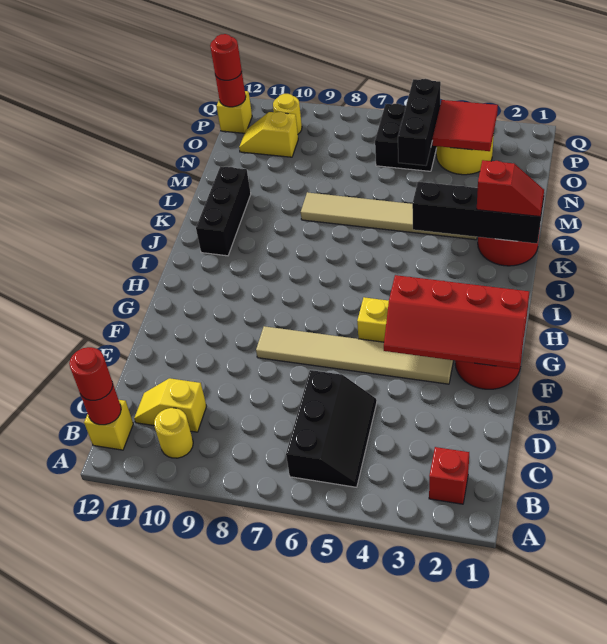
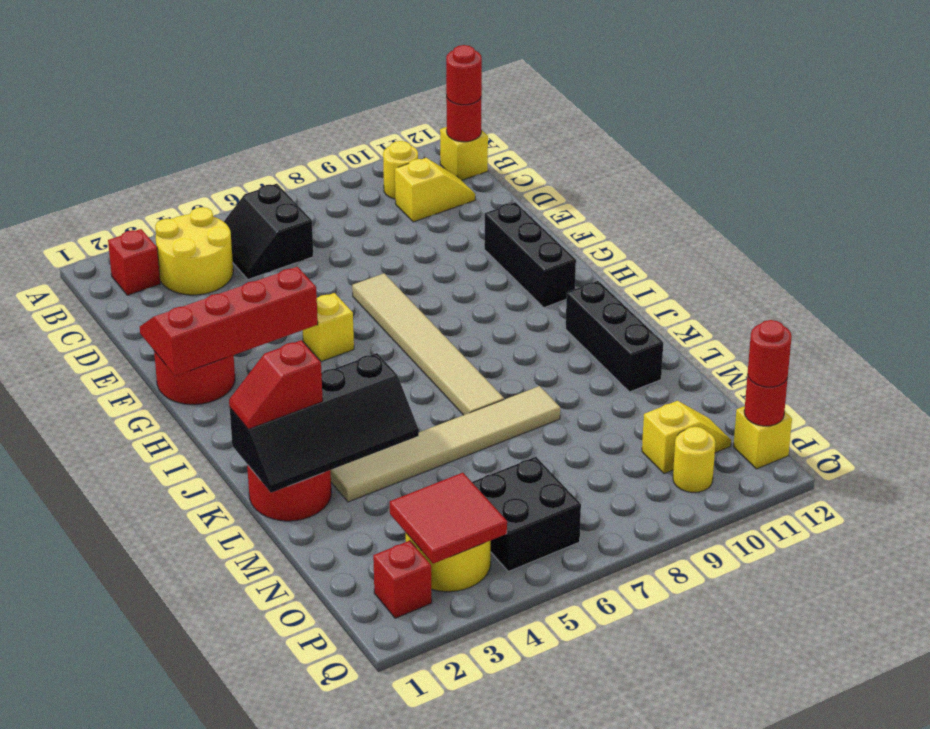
none -> yellow 2x2 round brick [155,207,233,295]
black 2x3 slope [286,370,377,487] -> black 2x2 slope [224,184,313,279]
tan 1x6 tile [256,326,454,384] -> tan 1x6 tile turned to [352,273,504,415]
black 1x3 brick [398,79,441,166] -> black 1x3 brick moved to [484,202,576,307]
none -> red 1x1 brick [373,541,432,618]

